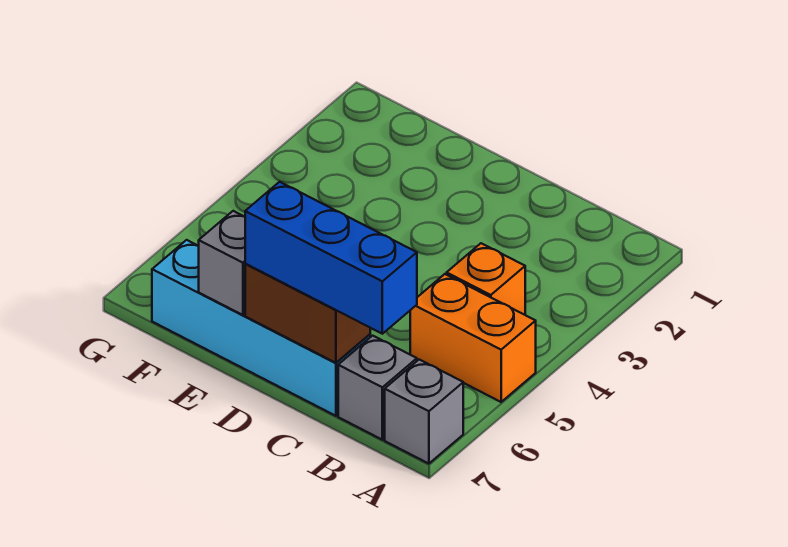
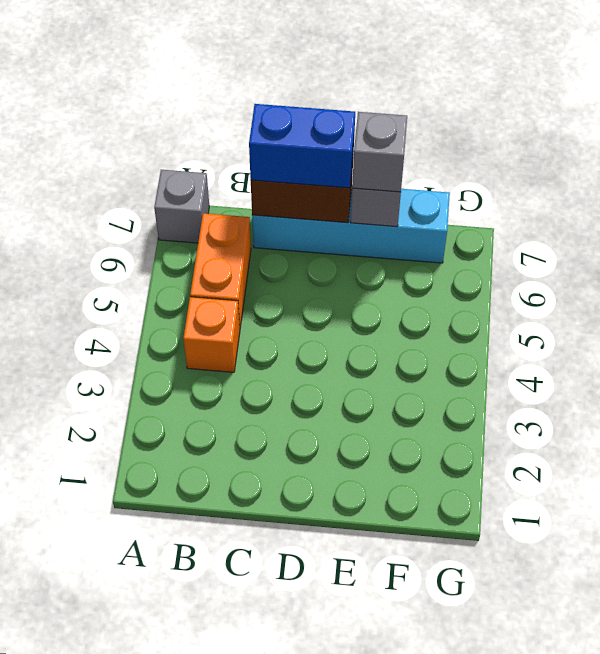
orange 1x2 brick [410,274,536,402] -> orange 1x2 brick turned to [190,213,251,327]
grey 1x1 brick [338,336,417,440] -> grey 1x1 brick moved to [352,112,407,192]
blue 1x3 brick [245,182,417,334] -> blue 1x2 brick [249,104,355,188]

